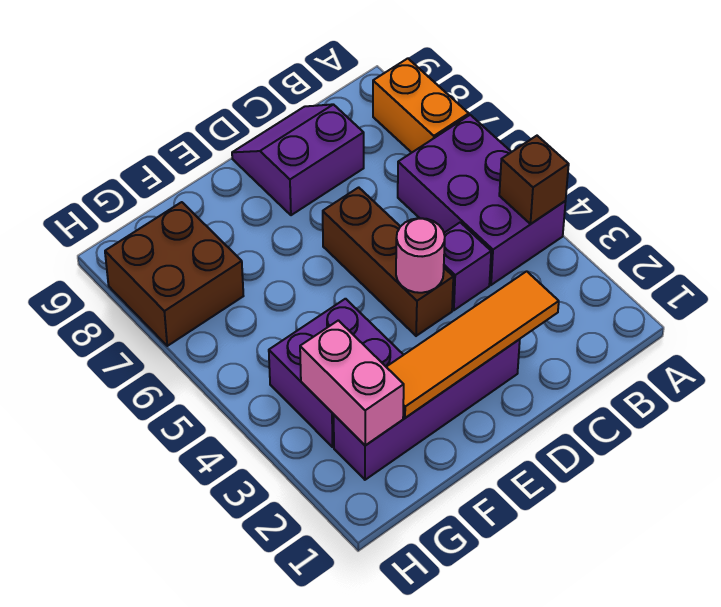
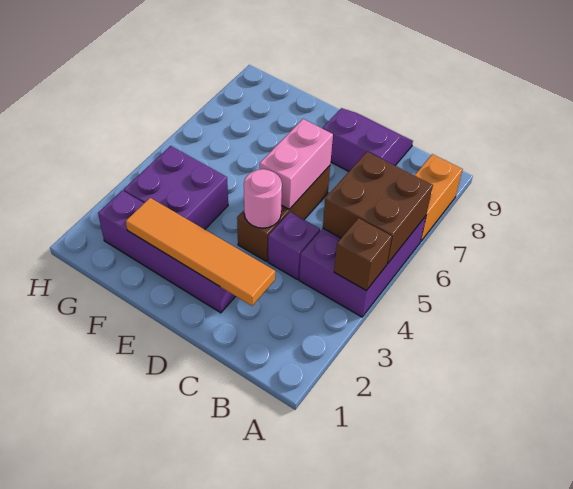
pink 1x2 brick [300,320,404,446] -> pink 1x2 brick moved to [260,119,333,209]
brown 2x2 brick [105,202,243,346] -> brown 2x2 brick moved to [323,152,433,264]

